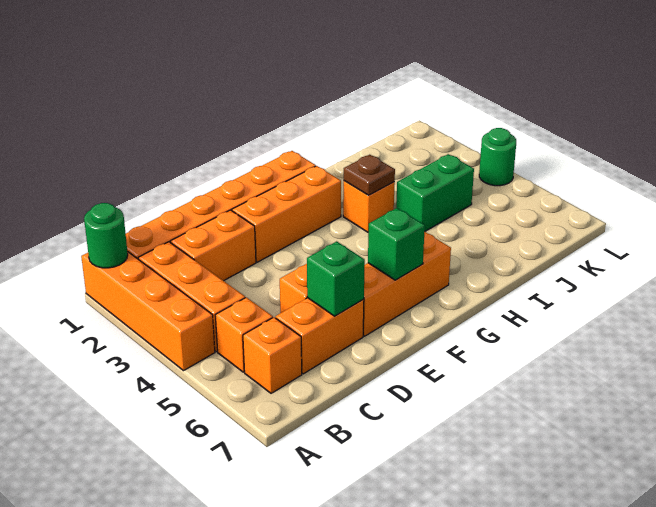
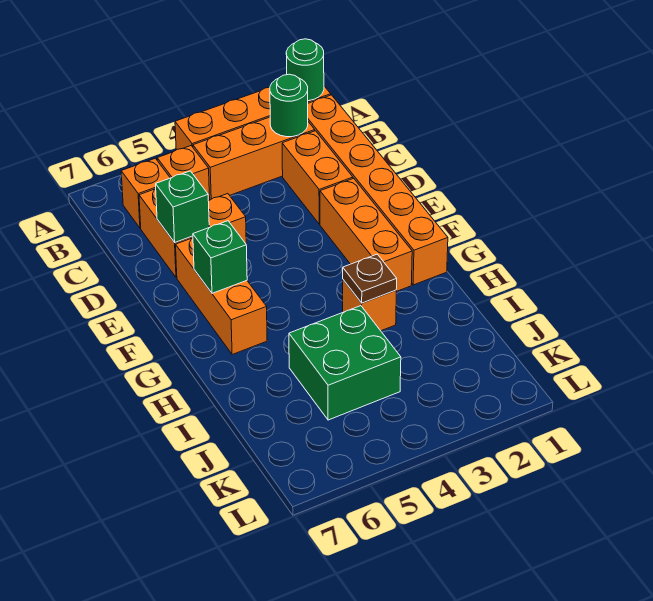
green 1x2 brick [396,154,474,231] -> green 2x2 brick [289,306,401,420]
green 1x1 round brick [479,128,516,186] -> green 1x1 round brick moved to [270,74,308,137]

